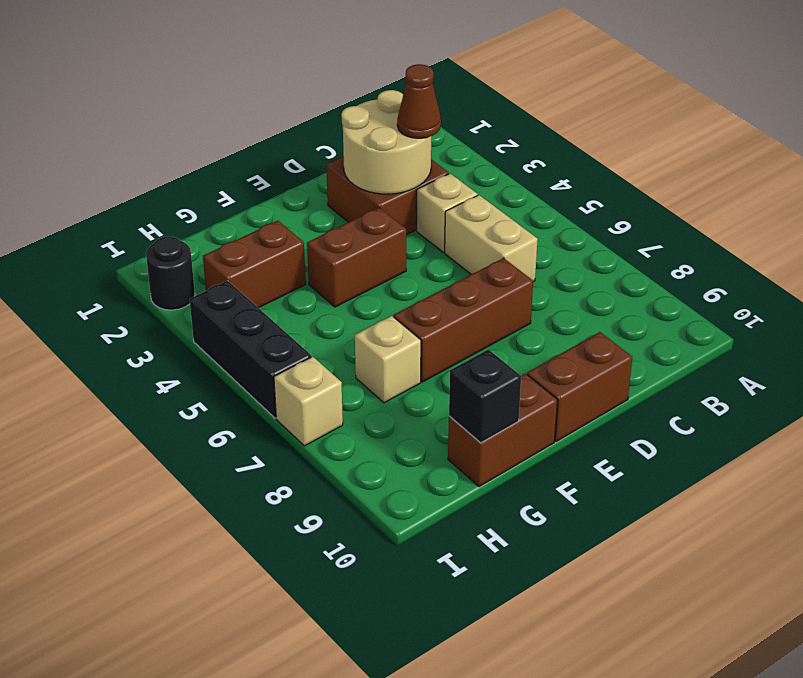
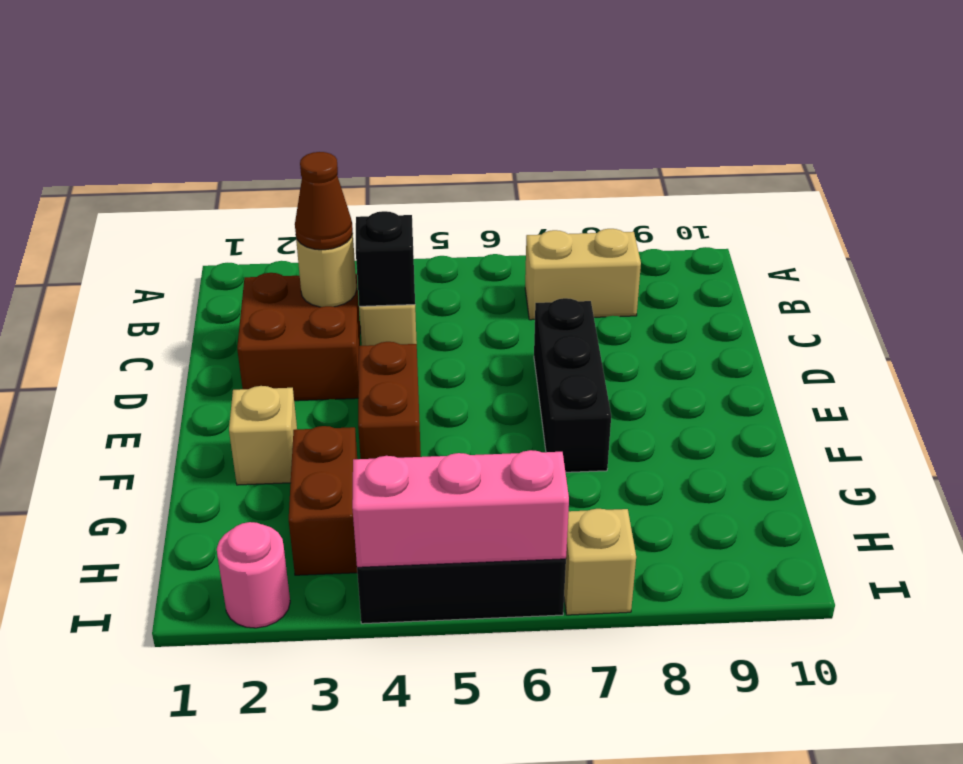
tan 2x2 round brick [341,90,431,194] -> tan 1x1 round brick [296,234,357,307]
tan 1x2 brick [445,195,538,282] -> tan 1x2 brick moved to [525,229,641,320]
brown 1x3 brick [394,258,533,382] -> black 1x3 brick [534,298,611,472]
brown 1x2 brick [527,332,632,442] -> none
brown 1x2 brick [448,374,557,487] -> none
tan 1x1 brick [355,316,421,403] -> tan 1x1 brick moved to [229,386,297,485]
black 1x1 brick [449,349,521,443] -> black 1x1 brick moved to [356,211,415,306]
black 1x1 round brick [146,237,195,310] -> pink 1x1 round brick [217,522,290,628]
none -> pink 1x3 brick [352,450,569,567]

